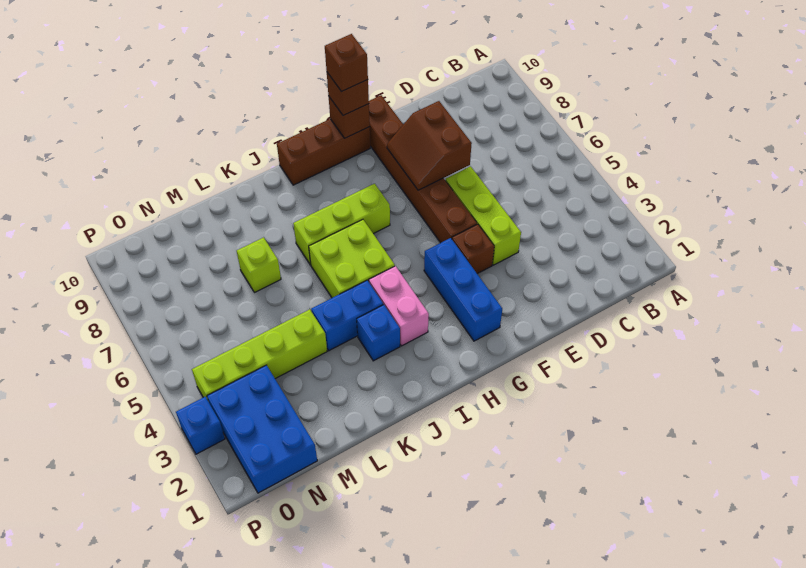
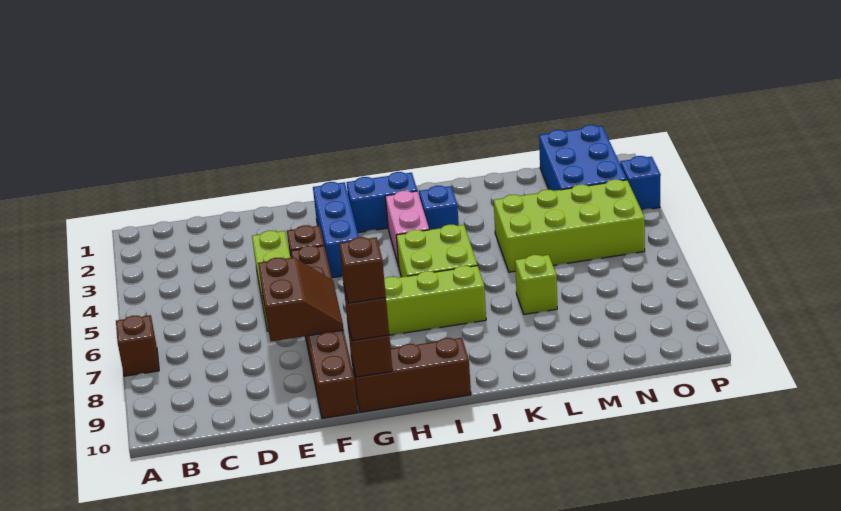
none -> brown 1x1 brick [116,315,159,376]
blue 1x2 brick [311,280,383,351] -> blue 1x2 brick moved to [347,172,417,233]
lime 1x4 brick [192,309,327,402] -> lime 2x4 brick [494,180,645,272]

